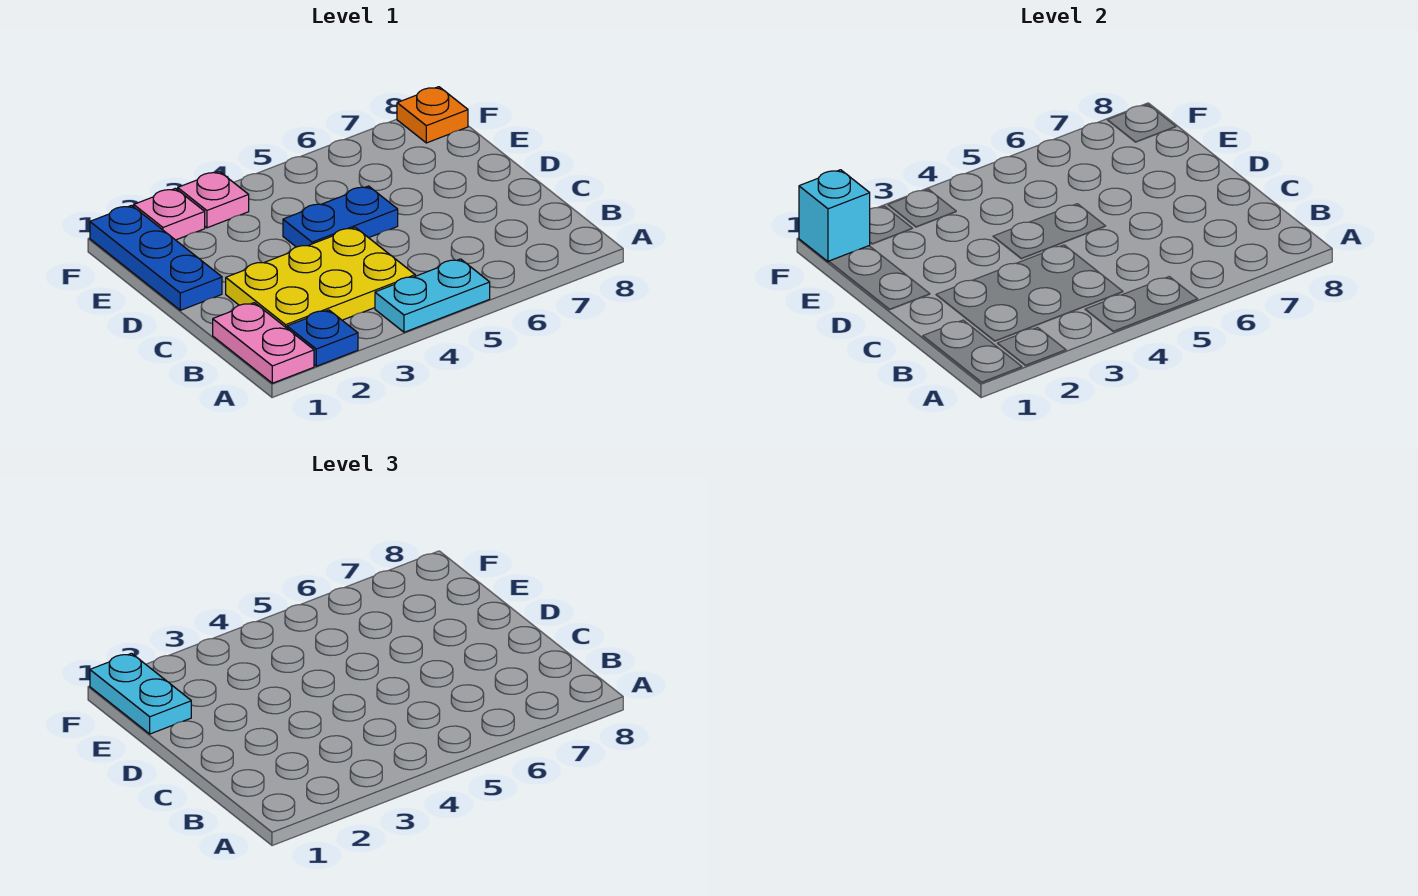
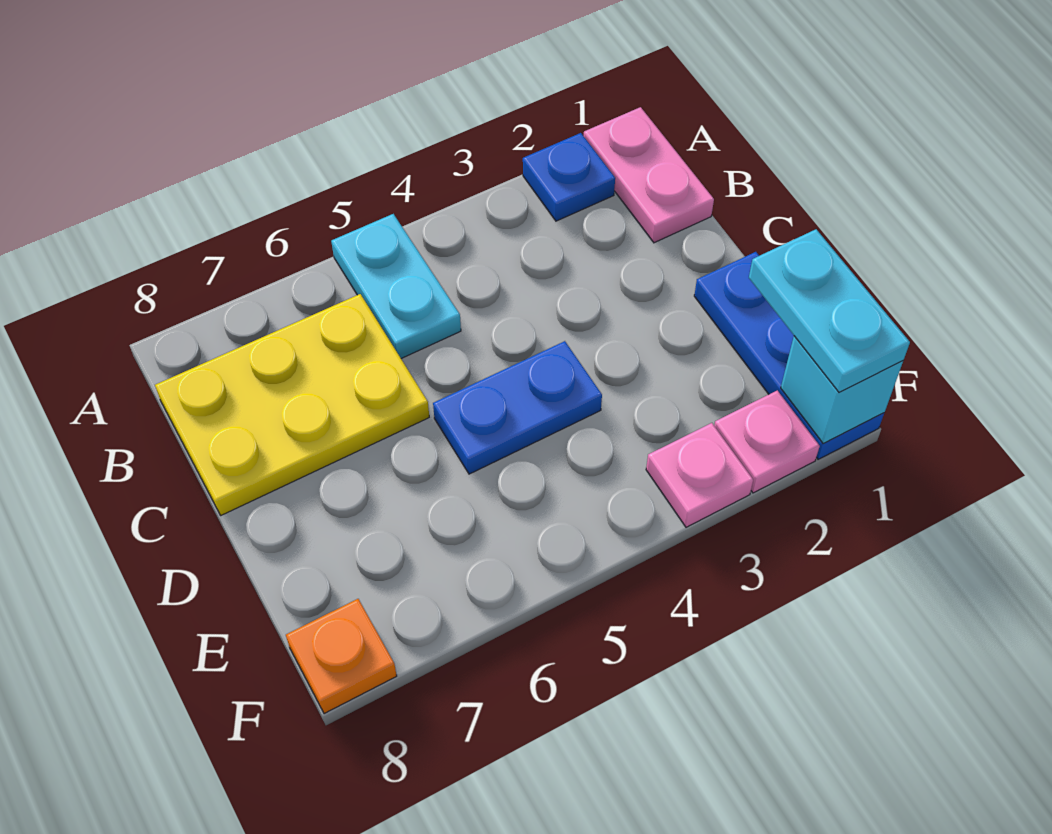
cyan 1x2 plate [375,259,490,332] -> cyan 1x2 plate turned to [331,214,461,359]
yellow 2x3 plate [226,227,415,328] -> yellow 2x3 plate moved to [155,294,429,515]

